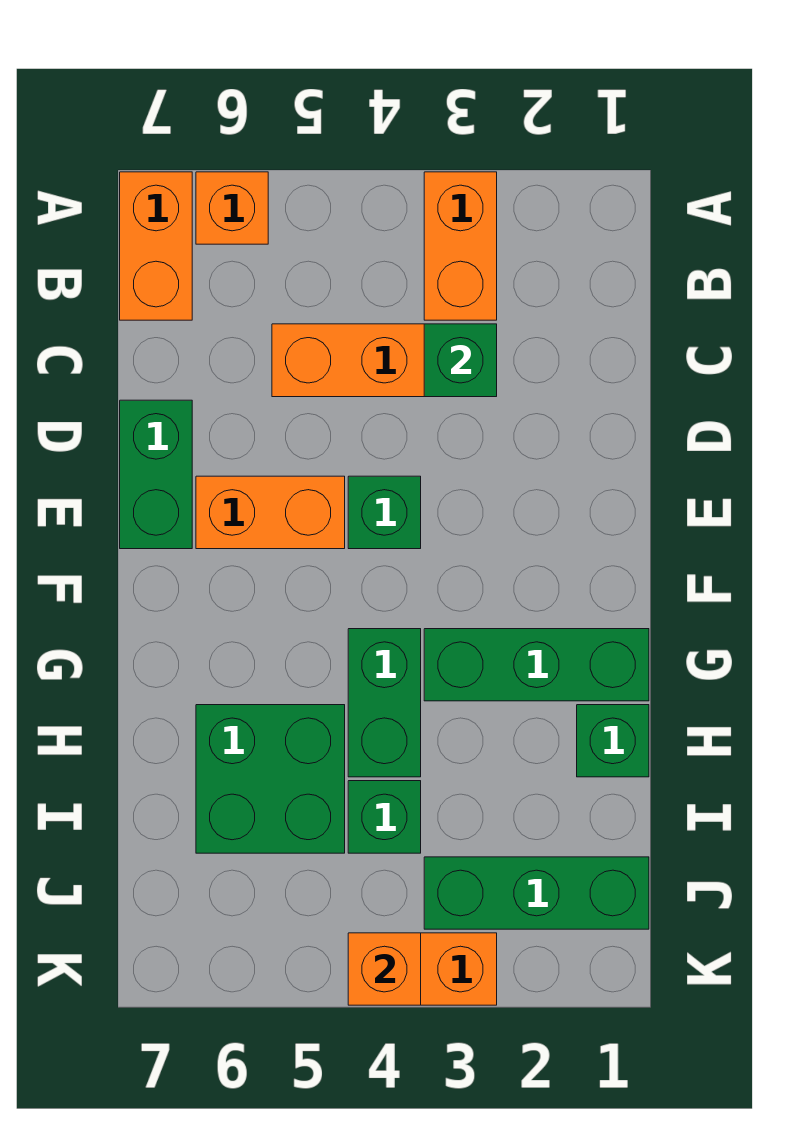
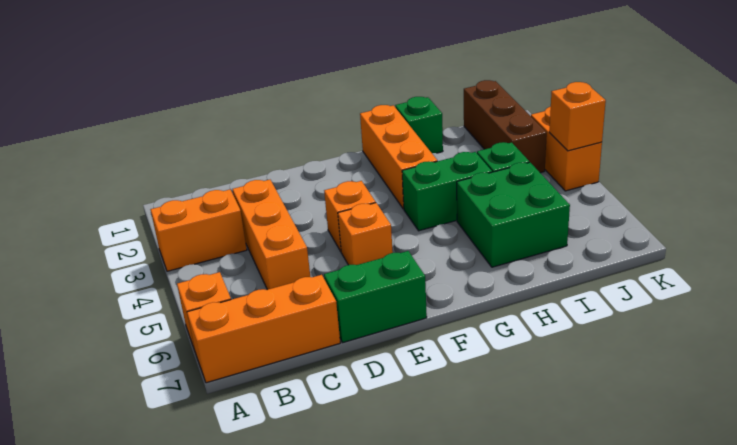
orange 1x2 brick [120,172,192,320] -> orange 1x3 brick [187,275,340,383]
green 1x1 brick [424,324,497,397] -> none
green 1x1 brick [348,476,421,549] -> orange 1x1 brick [324,181,376,251]
orange 1x2 brick [196,476,345,549] -> orange 1x1 brick [338,203,393,265]
green 1x3 brick [424,629,649,701] -> orange 1x3 brick [360,105,437,209]
green 1x3 brick [424,857,649,929] -> brown 1x3 brick [464,80,547,173]

